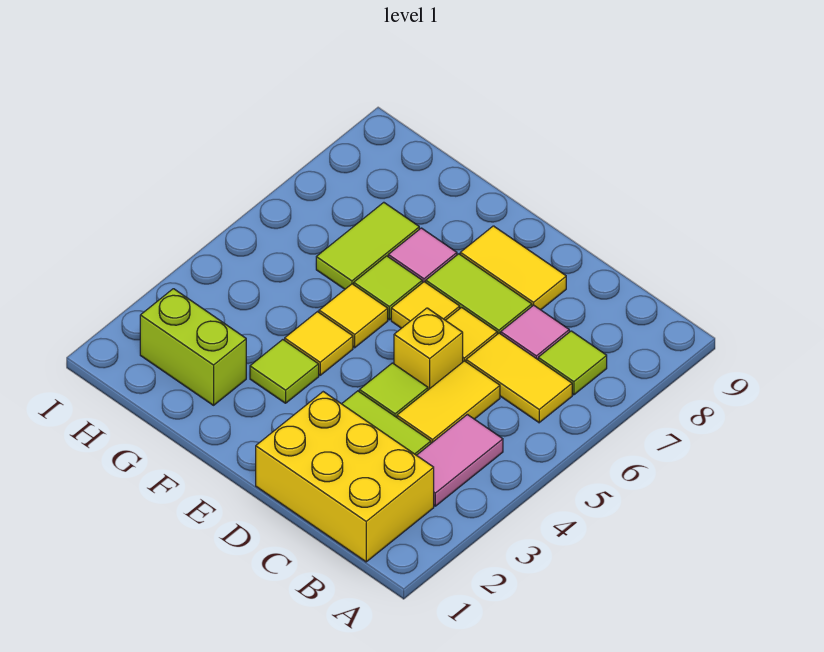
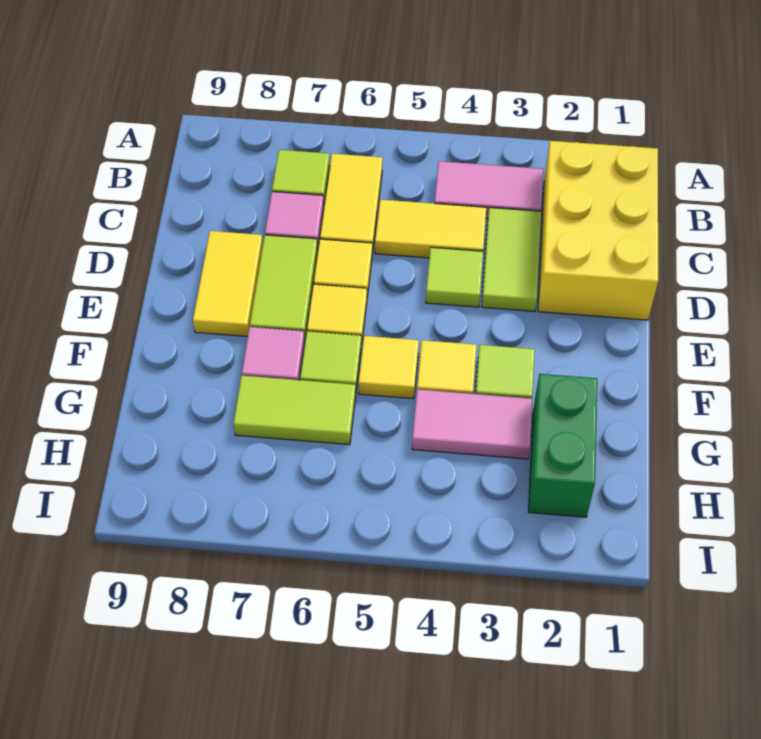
yellow 1x1 brick [394,308,463,390] -> none
lime 1x2 brick [140,289,246,405] -> green 1x2 brick [529,374,597,517]
none -> pink 1x2 tile [412,390,532,459]

